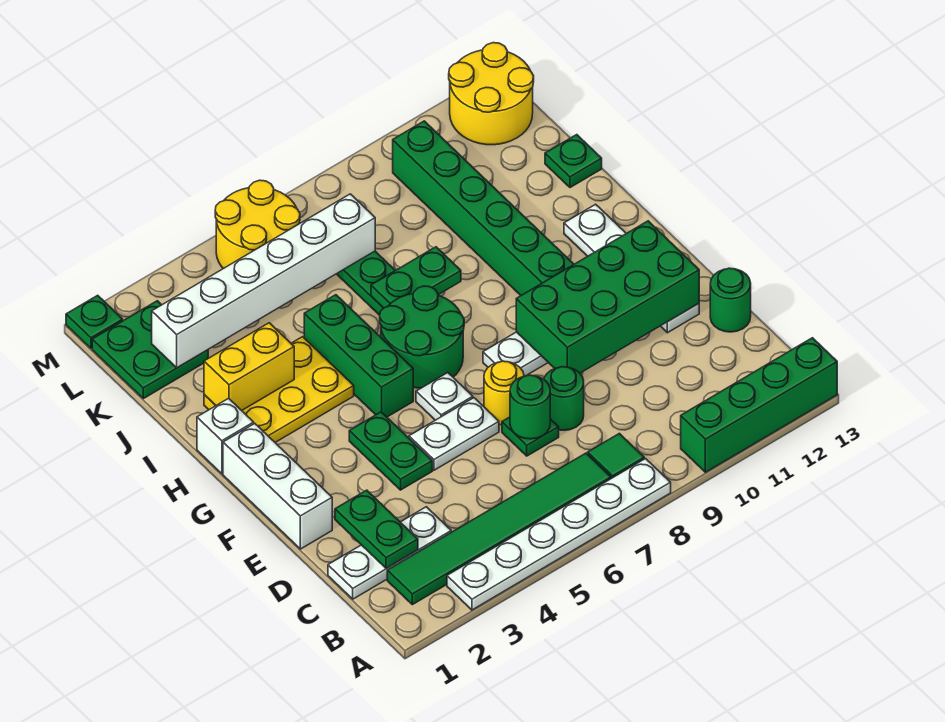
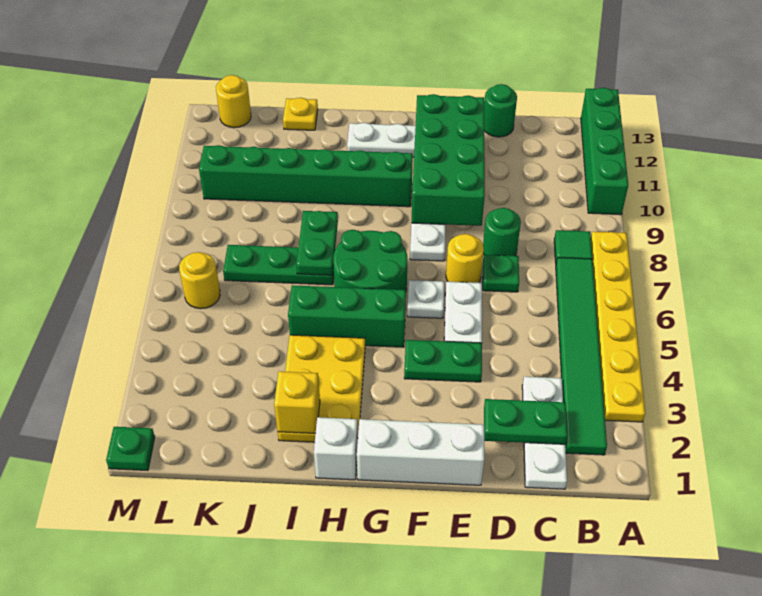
white 1x6 plate [447,459,671,610] -> yellow 1x6 plate [591,232,645,422]
green 1x1 round brick [510,375,550,439] -> none
yellow 1x2 brick [204,323,294,410] -> yellow 1x1 brick [274,371,320,433]
green 1x1 plate [545,135,602,188] -> yellow 1x1 plate [283,98,318,130]
green 2x2 plate [92,301,208,399] -> none
white 1x6 brick [152,194,375,368] -> none
yellow 2x2 round brick [215,180,300,269] -> yellow 1x1 round brick [179,252,220,309]
yellow 2x2 round brick [449,43,534,145] -> yellow 1x1 round brick [216,75,251,128]

